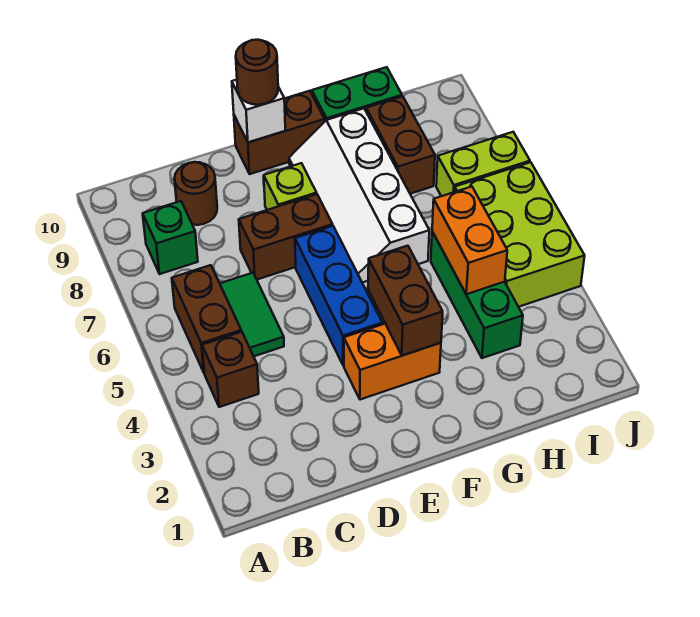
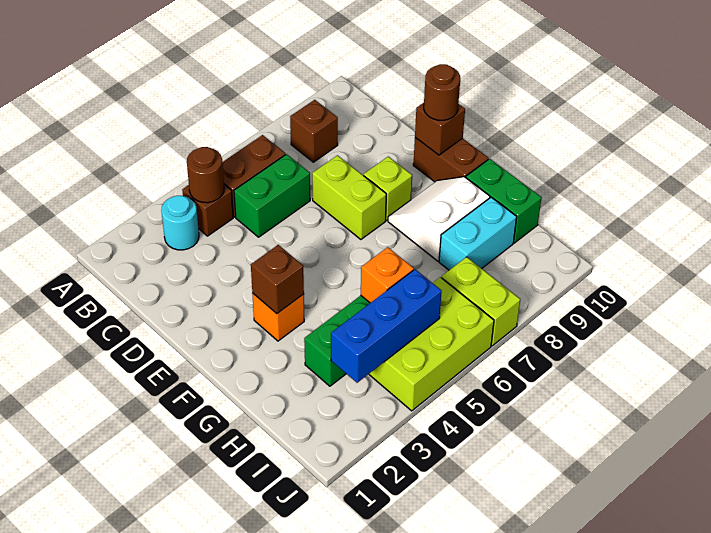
none -> cyan 1x1 round brick [161,196,199,250]
green 1x1 brick [143,201,198,274] -> brown 1x1 brick [290,100,338,162]
green 1x2 tile [220,273,284,356] -> green 1x2 brick [234,154,310,237]
brown 1x1 round brick [174,162,217,225] -> brown 1x1 round brick moved to [187,147,224,203]
brown 1x2 brick [239,194,333,280] -> lime 1x2 brick [312,155,386,239]
orange 1x2 brick [344,324,441,400] -> orange 1x1 brick [252,293,304,341]
blue 1x3 brick [295,226,382,366] -> blue 1x3 brick moved to [331,269,442,383]
white 1x1 brick [232,80,285,142] -> brown 1x1 brick [415,103,465,155]
brown 1x2 brick [368,246,443,356] -> brown 1x1 brick [251,245,304,314]
white 2x4 slope [289,109,429,283] -> white 2x2 slope [388,177,490,261]
orange 1x2 brick [432,187,507,294] -> orange 1x1 brick [361,247,414,303]
brown 1x2 brick [366,96,435,194] -> cyan 1x2 brick [439,197,517,270]

